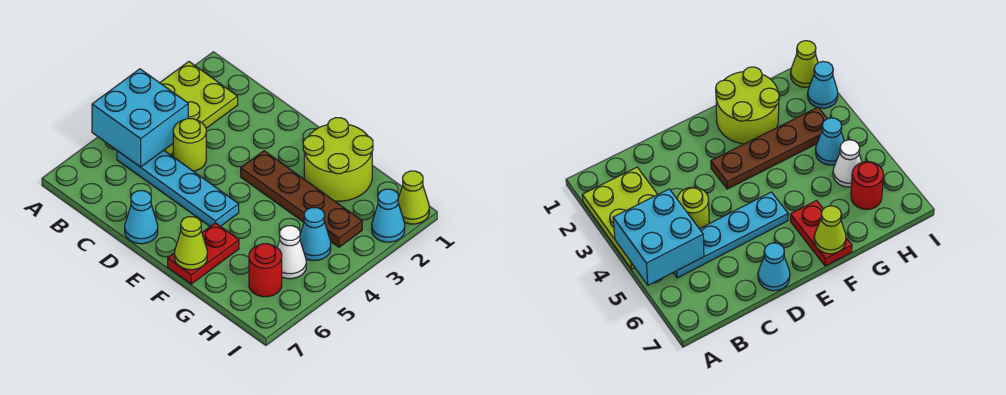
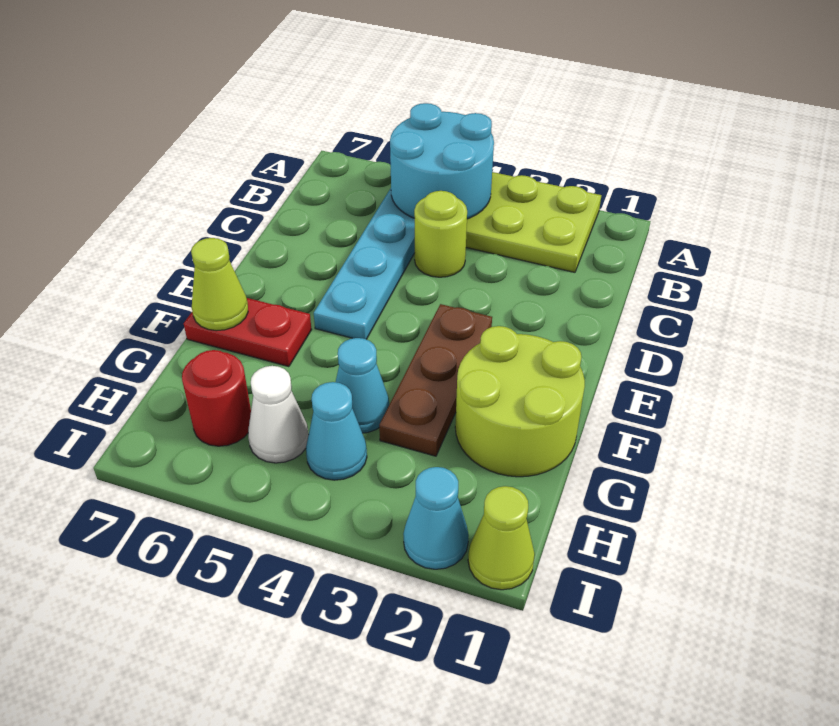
cyan 2x2 brick [92,69,188,167] -> cyan 2x2 round brick [390,103,494,219]
cyan 1x1 cone [125,191,158,244] -> cyan 1x1 cone moved to [336,338,389,433]
brown 1x4 plate [241,151,362,247] -> brown 1x3 plate [379,304,492,456]

